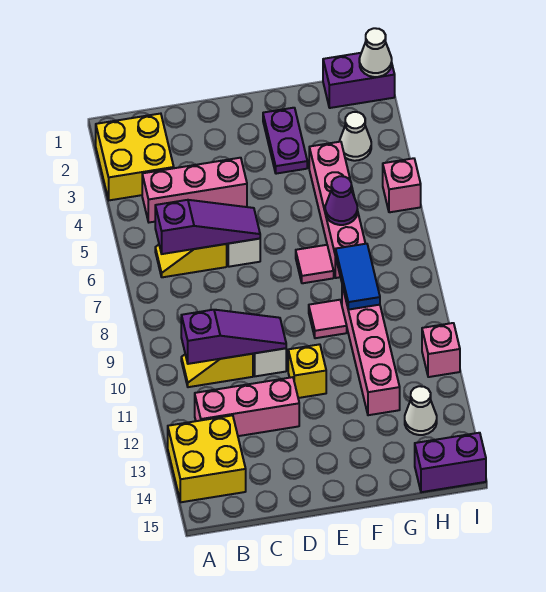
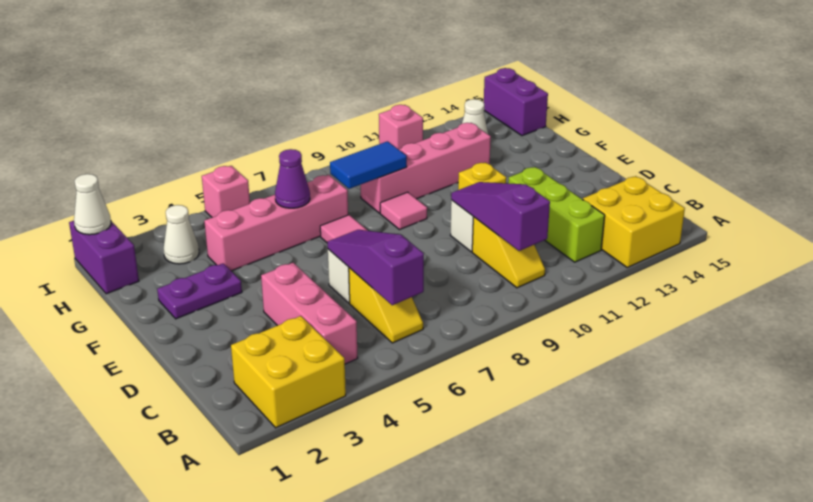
pink 1x3 brick [195,377,299,436] -> lime 1x3 brick [508,167,605,262]

